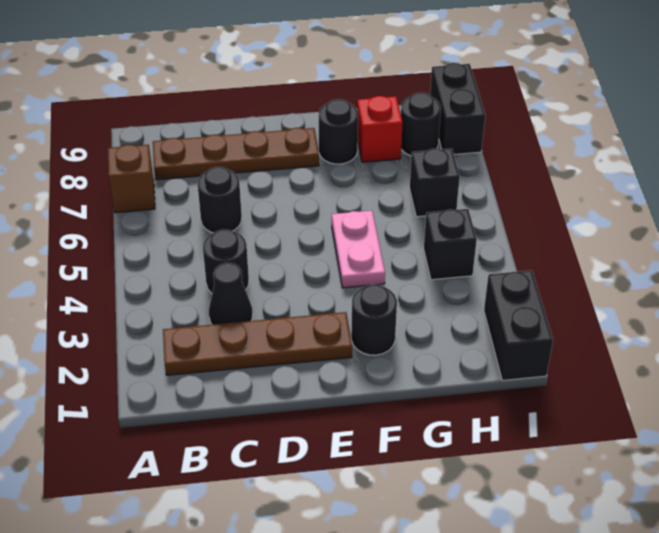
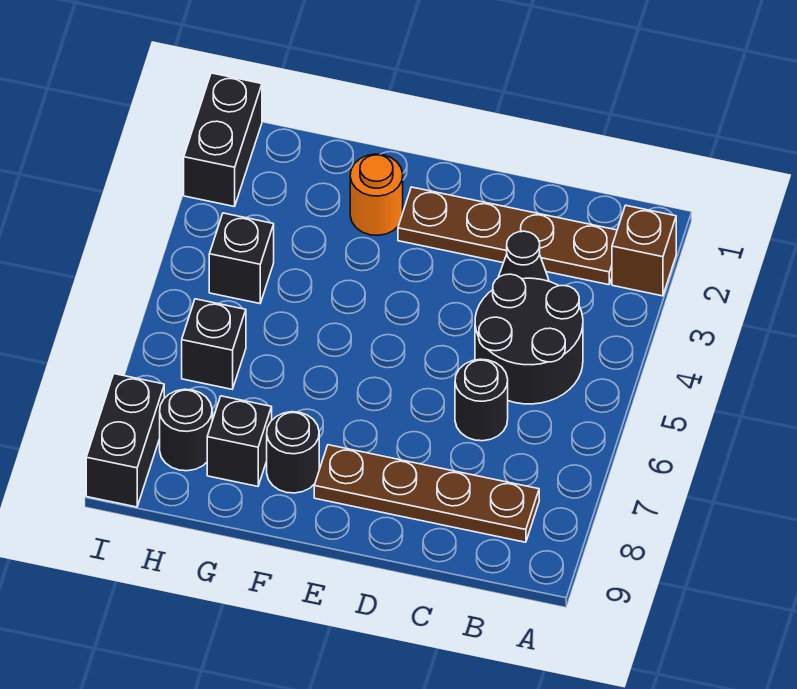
brown 1x1 brick [108,145,155,213] -> brown 1x1 brick moved to [612,205,676,296]
black 1x1 round brick [203,229,249,294] -> black 2x2 round brick [475,274,583,404]
black 1x1 round brick [351,285,397,355] -> orange 1x1 round brick [350,154,403,235]
pink 1x2 plate [332,210,385,288] -> none
red 1x1 brick [357,96,403,162] -> black 1x1 brick [207,396,272,486]

